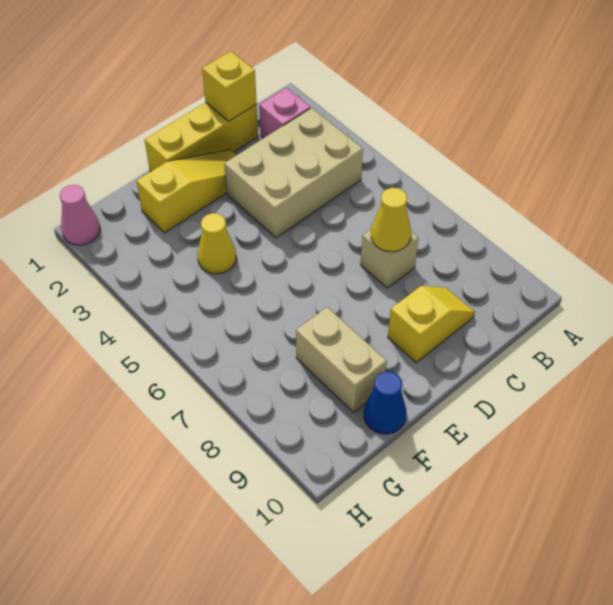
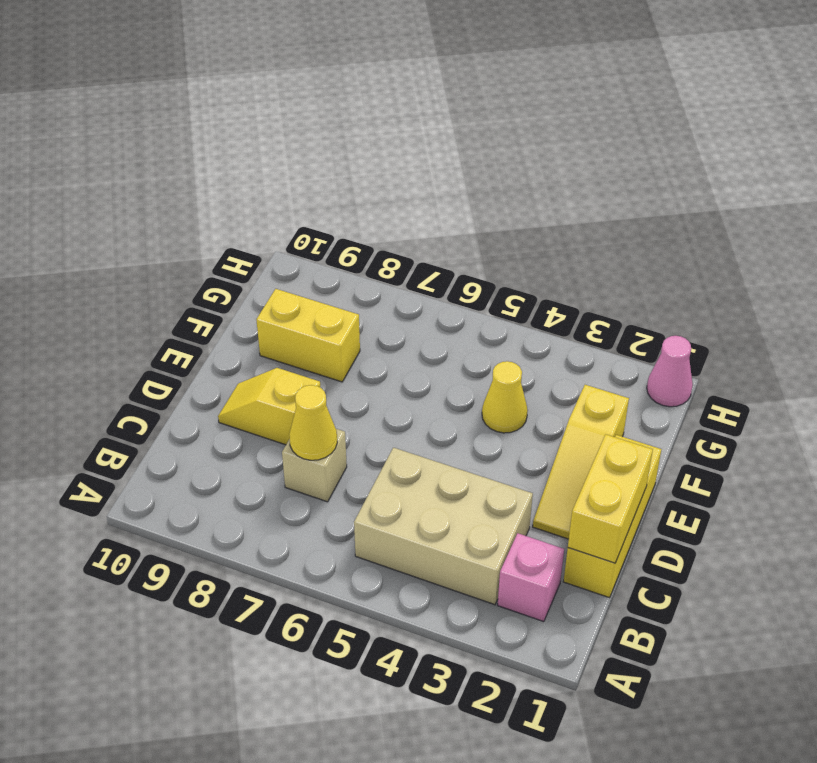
tan 2x3 brick [224,108,363,238] -> tan 2x3 brick turned to [354,448,533,605]
yellow 1x1 brick [202,51,257,121] -> yellow 1x2 brick [568,434,653,563]
yellow 1x2 slope [388,286,475,363] -> yellow 1x2 slope turned to [218,368,320,445]
tan 1x2 brick [296,307,387,412] -> yellow 1x2 brick [256,289,360,382]
blue 1x1 cone [364,371,406,434] -> none

